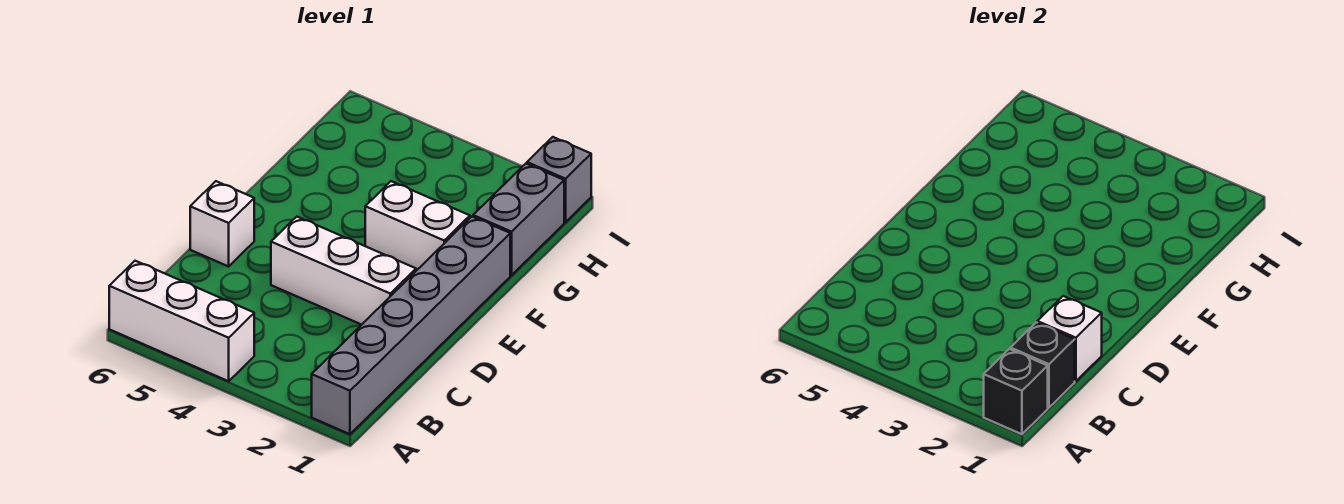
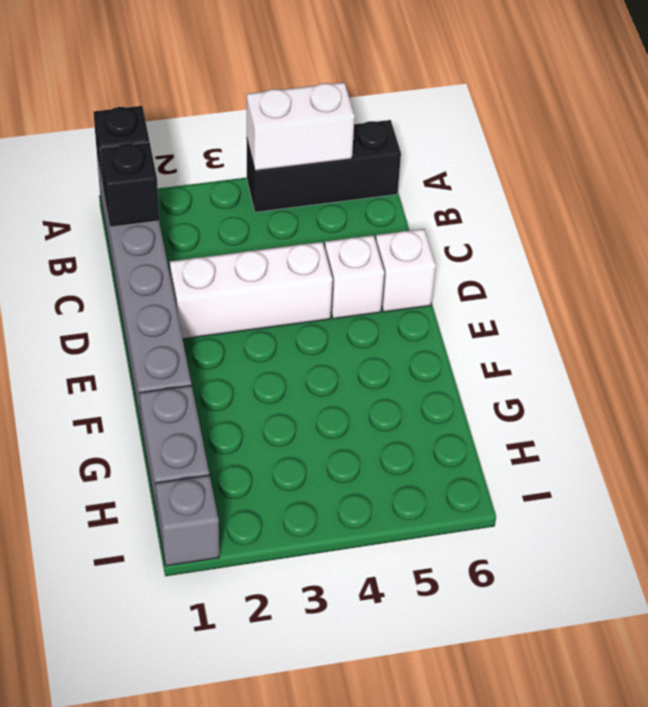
white 1x3 brick [109,261,254,381] -> black 1x3 brick [247,120,401,212]
white 1x1 brick [1037,296,1102,381] -> white 1x1 brick moved to [325,235,384,319]
white 1x2 brick [365,181,470,271] -> white 1x2 brick moved to [247,82,355,171]

